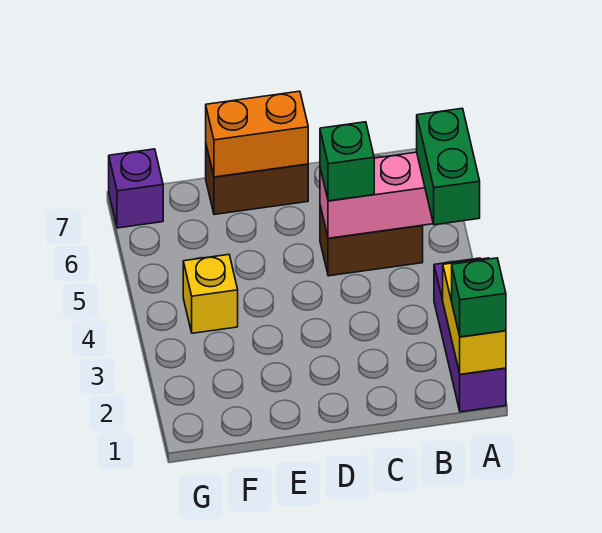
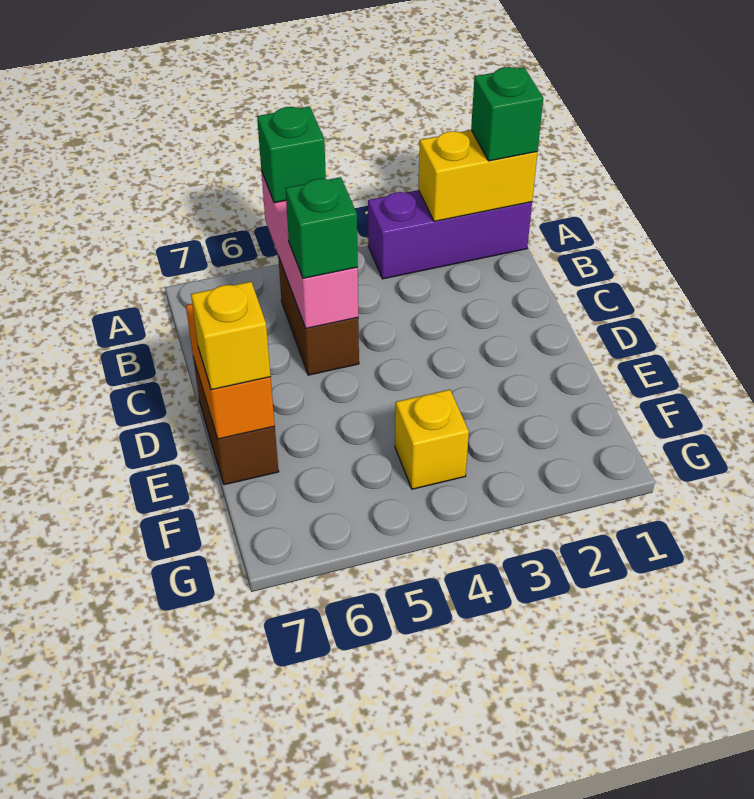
green 1x2 brick [417,108,480,225] -> green 1x1 brick [257,106,326,203]
none -> yellow 1x1 brick [191,282,271,390]
purple 1x1 brick [109,149,163,228] -> none

